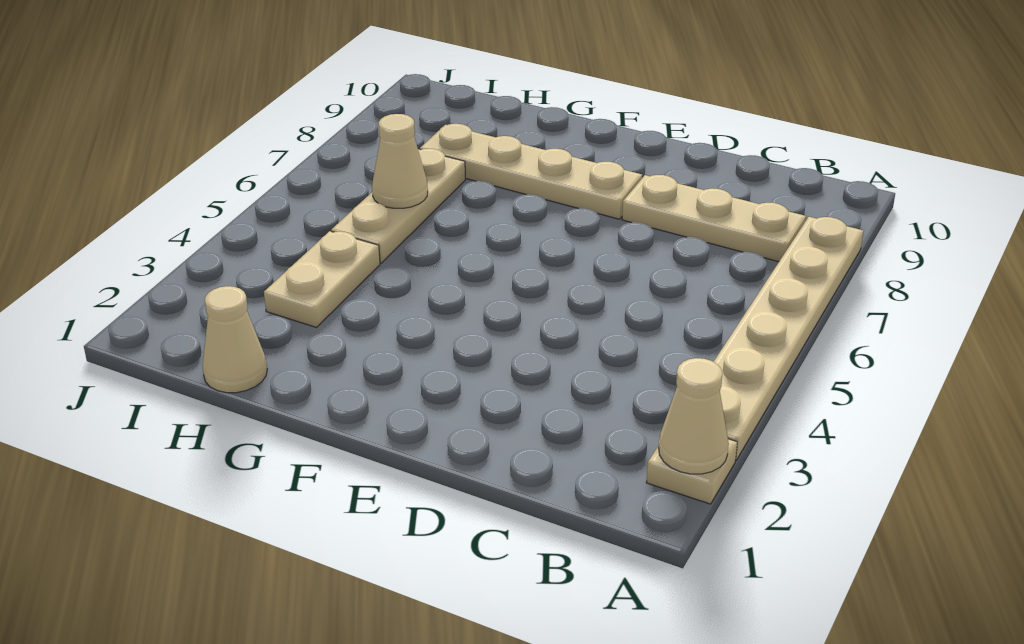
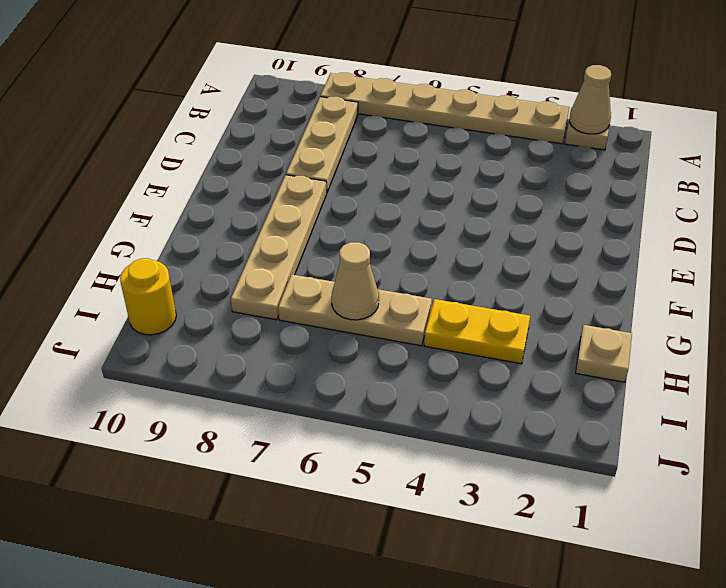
tan 1x1 cone [202,286,267,393] -> tan 1x1 plate [576,325,632,382]
tan 1x2 plate [264,231,380,327] -> yellow 1x2 plate [424,299,530,364]
none -> yellow 1x1 round brick [120,258,176,335]

